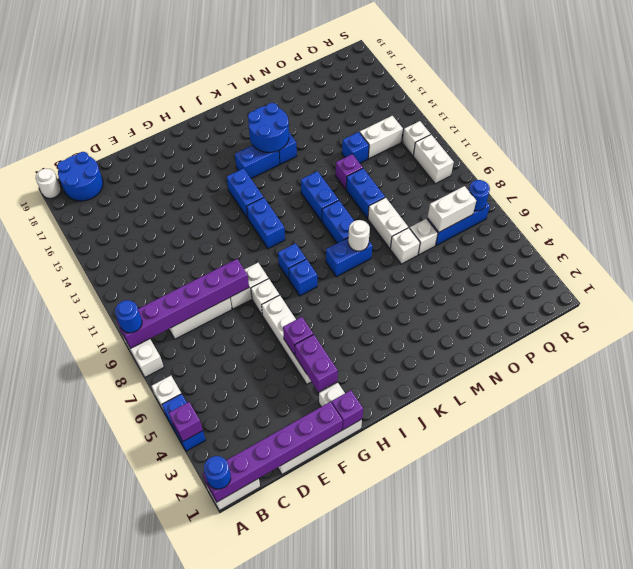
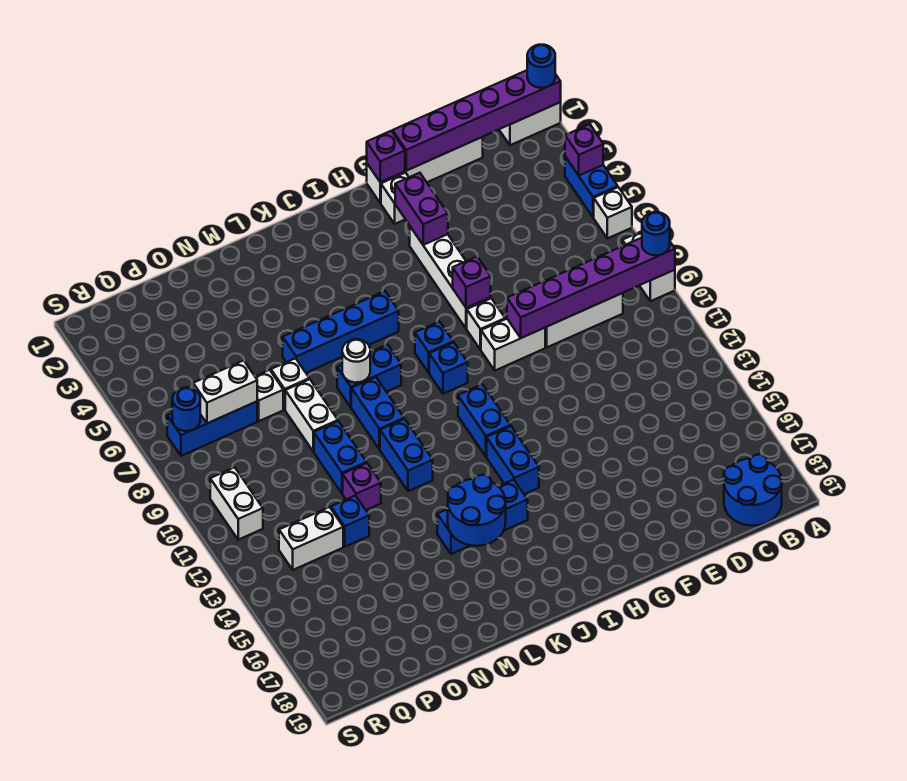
white 1x1 round brick [36,169,61,198] -> none
purple 1x1 brick [283,317,313,355] -> purple 1x1 brick moved to [453,257,491,308]
none -> blue 1x4 brick [283,291,399,373]
white 1x1 brick [402,121,431,156] -> none

